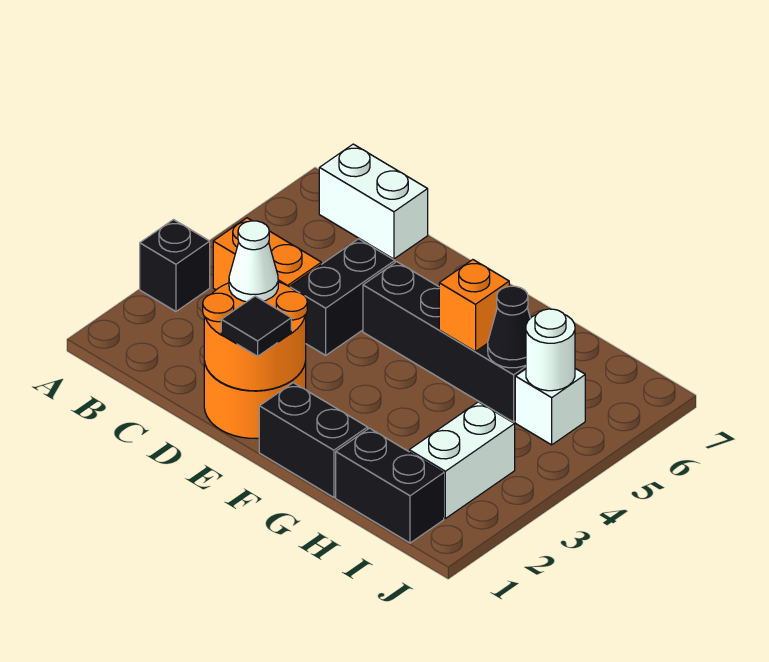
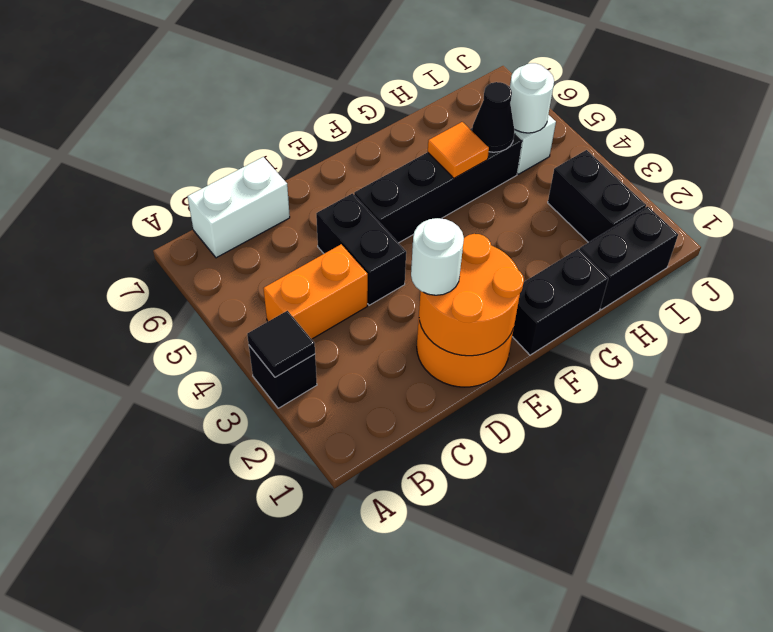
white 1x1 cone [229,221,278,302] -> white 1x1 round brick [411,218,464,295]
black 1x1 tile [221,296,291,356] -> black 1x1 tile moved to [247,311,315,377]
orange 1x1 brick [439,260,509,352] -> orange 1x1 tile [428,122,489,178]
white 1x2 brick [409,402,515,518] -> black 1x2 brick [548,150,646,242]

